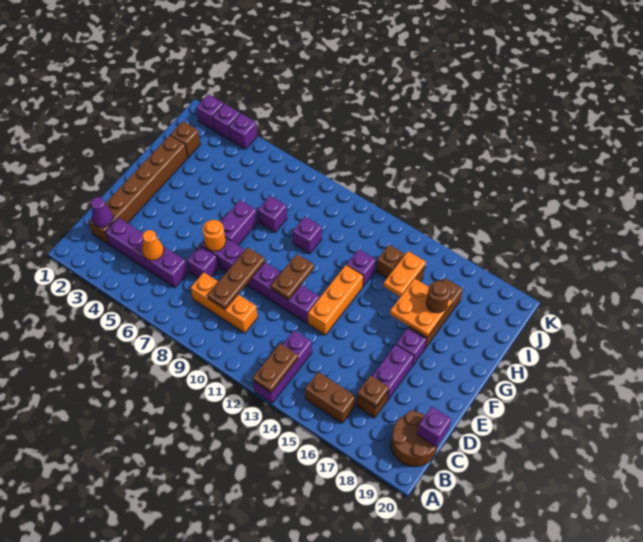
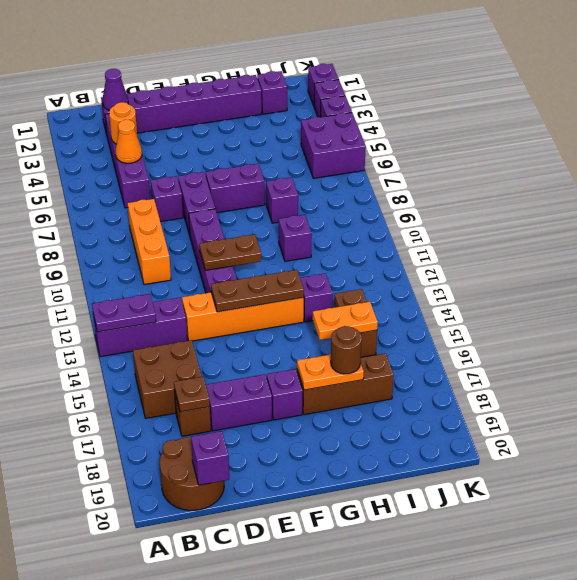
brown 1x2 plate [253,343,298,393] -> purple 1x2 plate [92,294,156,332]
brown 1x2 brick [305,372,356,423] -> brown 2x2 brick [133,340,202,418]
brown 1x6 brick [89,135,188,244] -> purple 1x6 brick [101,75,262,134]
brown 1x3 plate [208,248,265,310] -> brown 1x3 plate moved to [211,270,304,312]
orange 1x1 round brick [202,220,226,251] -> orange 1x1 round brick moved to [109,102,137,144]
orange 1x3 brick [308,265,363,335] -> orange 1x4 brick [182,292,304,341]
orange 2x2 plate [390,279,452,337] -> orange 1x2 plate [297,354,364,390]
brown 1x1 brick [171,121,201,157] -> purple 1x1 brick [257,71,287,114]
none -> purple 2x2 brick [301,113,366,178]

